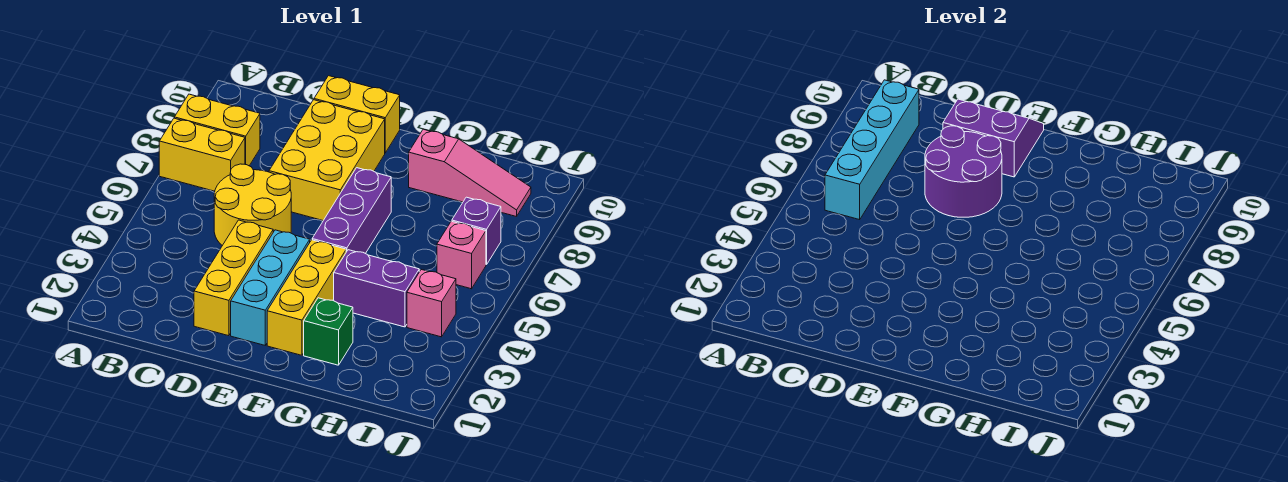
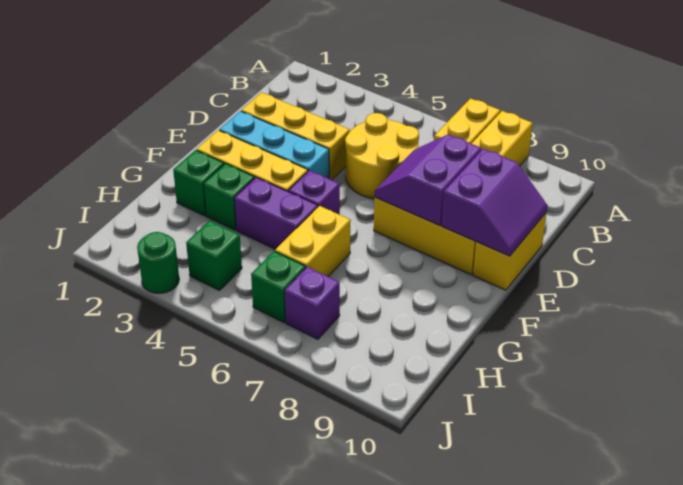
cyan 1x4 brick [825,80,919,220] -> none
purple 2x2 round brick [925,126,1002,217] -> purple 2x2 slope [374,134,481,225]
purple 1x3 brick [312,168,391,253] -> purple 1x1 brick [288,170,340,215]
none -> green 1x1 brick [203,164,255,230]
purple 1x2 brick [334,250,419,327] -> purple 1x2 brick turned to [234,177,318,249]
none -> yellow 1x2 brick [275,206,351,276]
pink 1x3 slope [409,129,531,217] -> none
pink 1x1 brick [407,269,456,337] -> green 1x1 brick [186,221,242,290]
pink 1x1 brick [437,221,486,289] -> green 1x1 brick [251,251,306,323]
none -> green 1x1 round brick [137,232,179,293]

